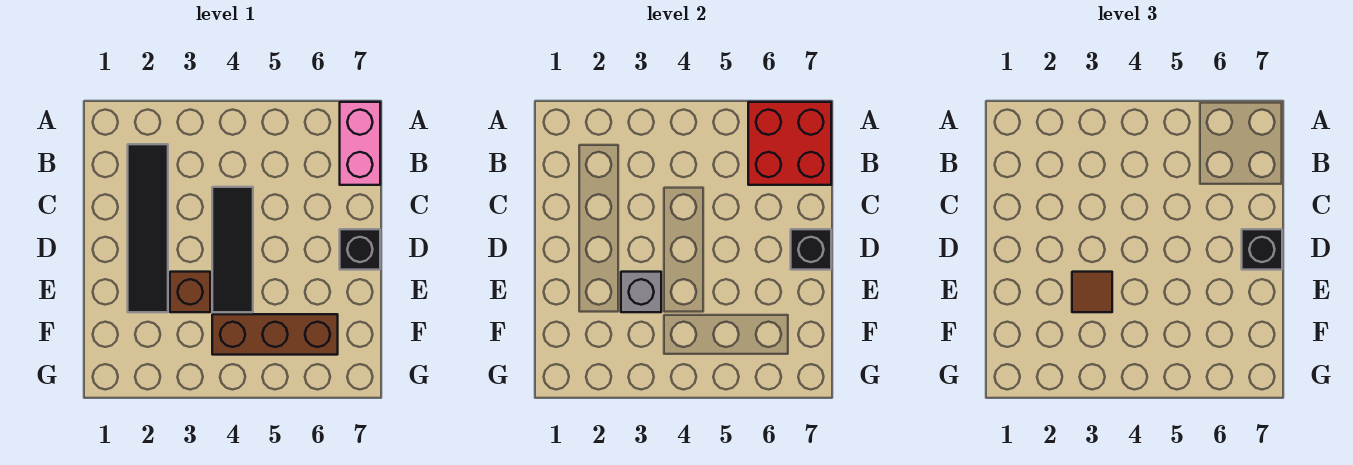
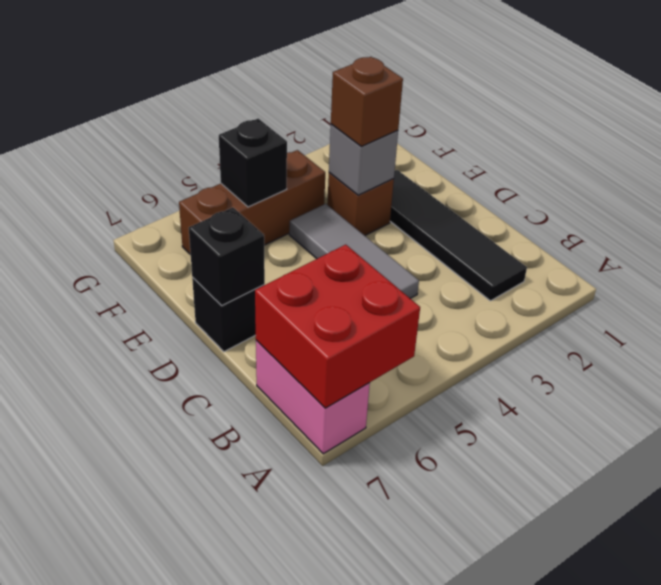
black 1x3 tile [212,187,253,312] -> grey 1x3 tile [289,204,419,299]
black 1x1 brick [1242,229,1282,270] -> black 1x1 brick moved to [219,119,287,207]
brown 1x1 tile [1072,272,1112,312] -> brown 1x1 brick [331,57,403,147]

